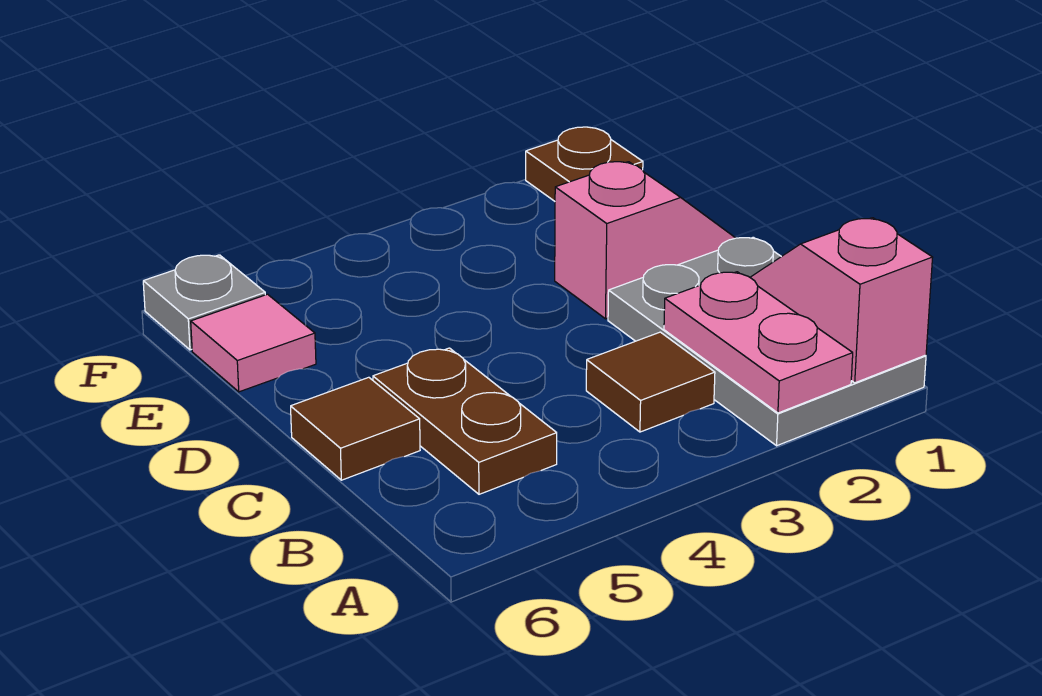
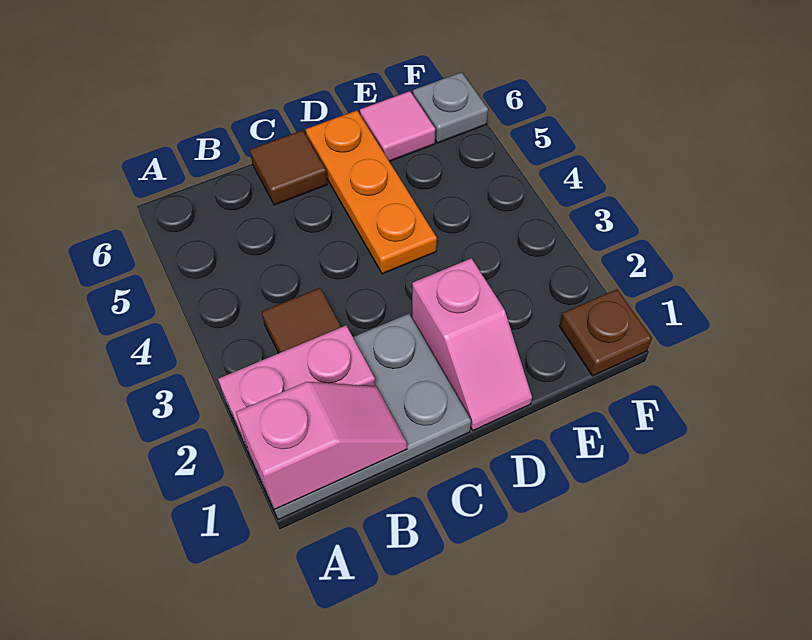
brown 1x2 plate [373,348,557,494] -> none
none -> orange 1x3 plate [306,110,437,274]

